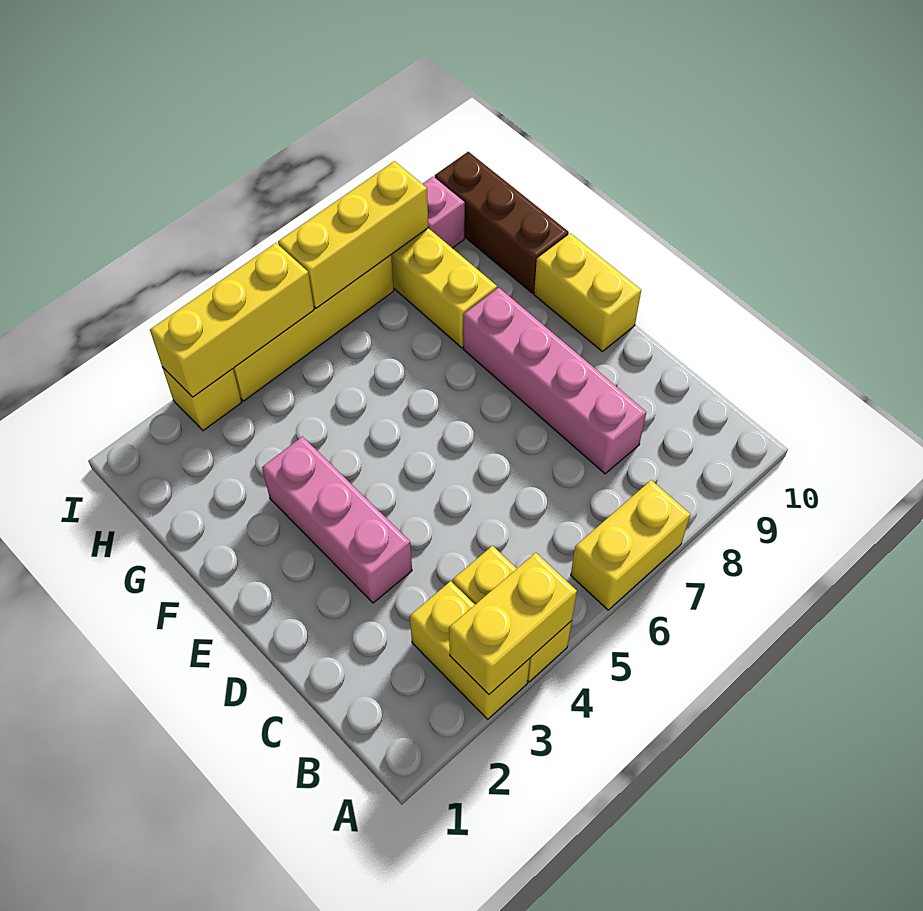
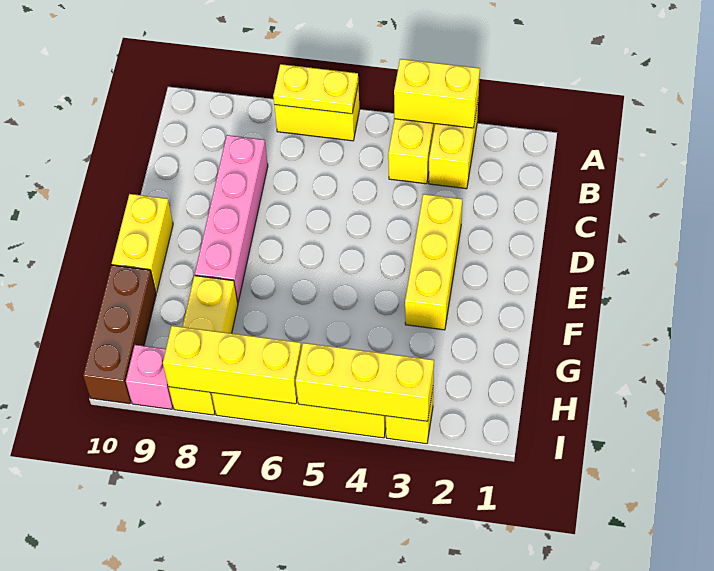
none -> yellow 1x2 plate [273,64,358,114]
pink 1x3 brick [262,437,412,603] -> yellow 1x3 brick [405,194,462,330]

